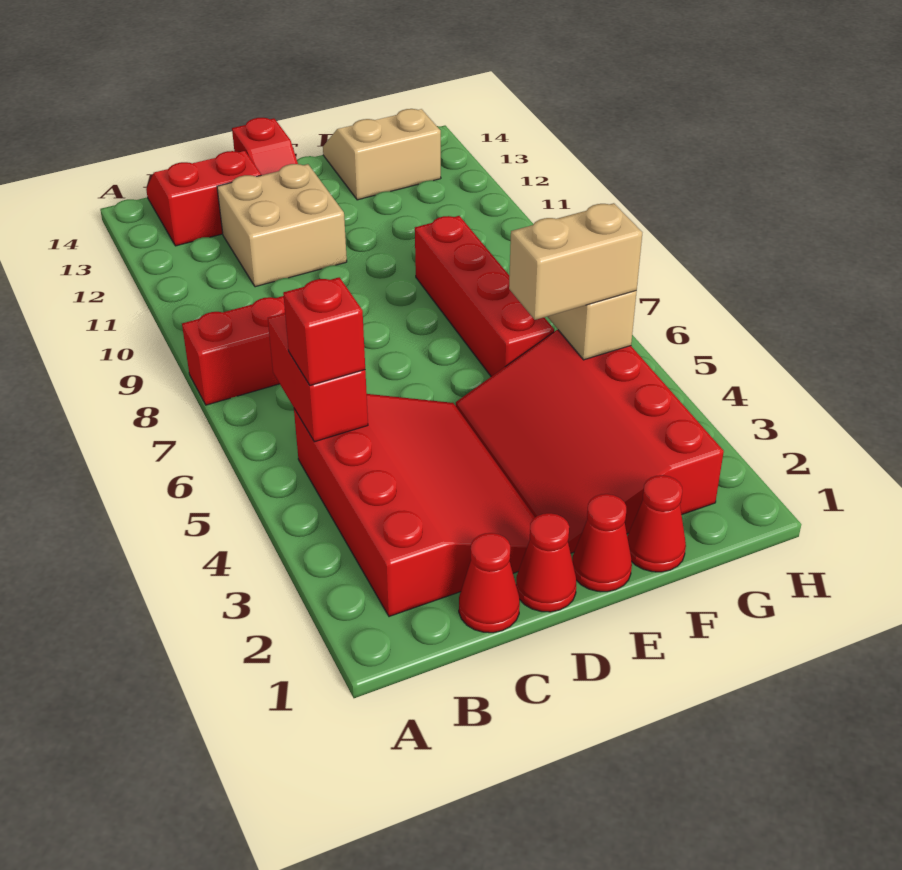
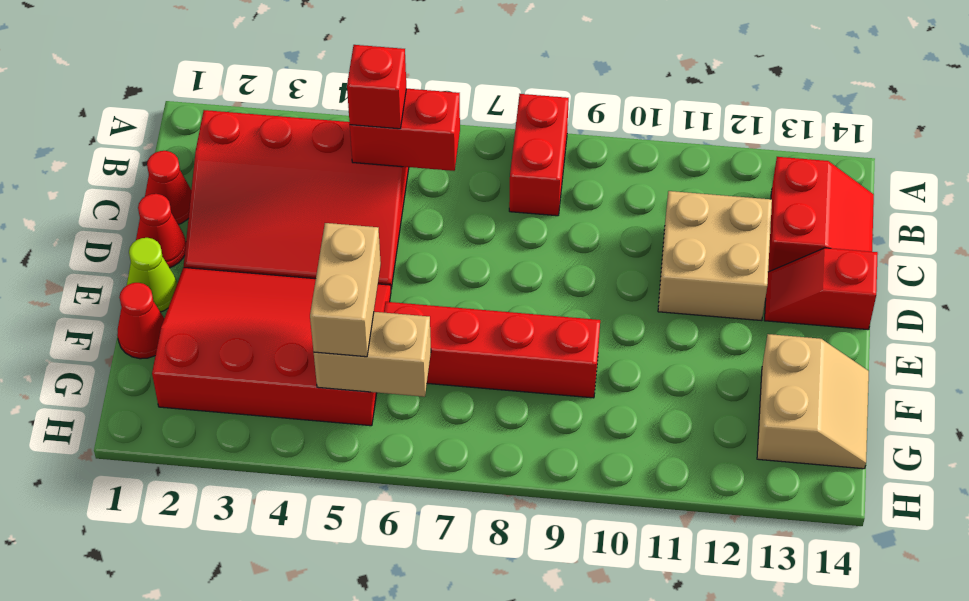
red 1x1 cone [572,494,632,592] -> lime 1x1 cone [127,238,177,312]

